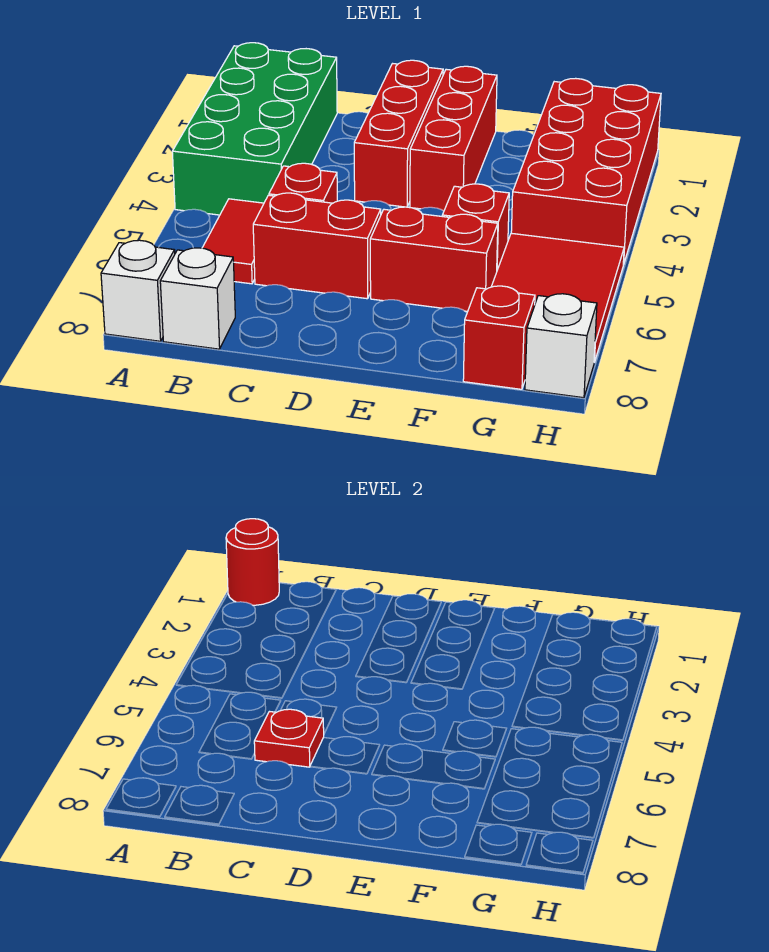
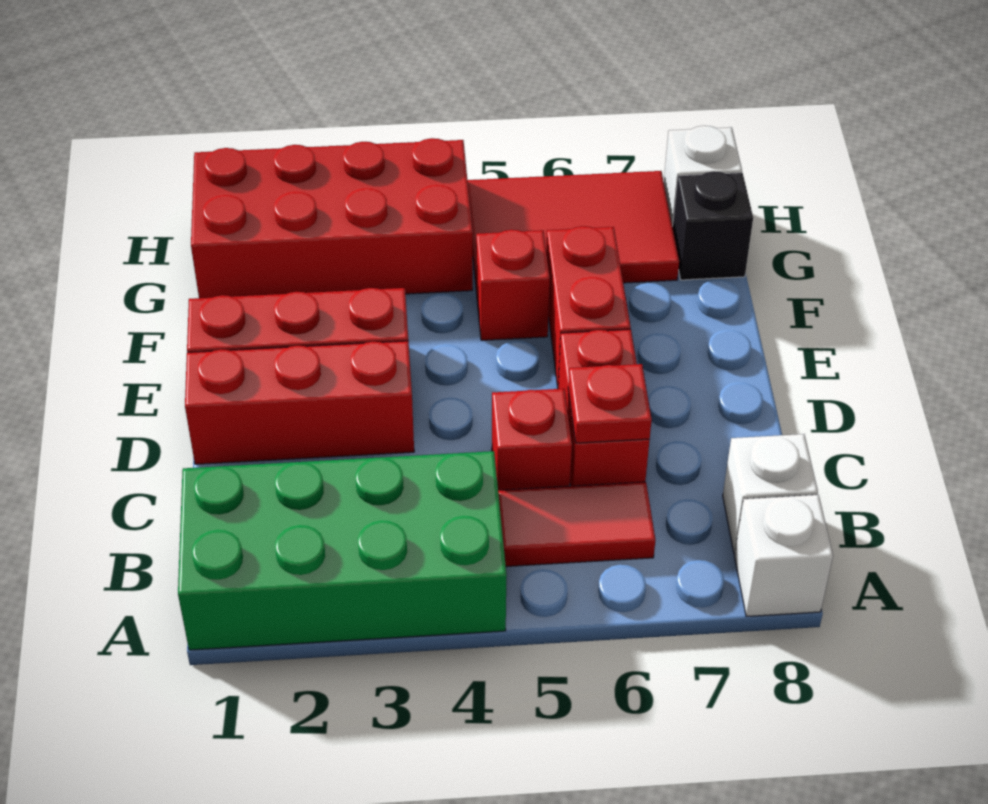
red 1x1 round brick [226,519,279,605] -> none
red 1x1 brick [463,286,535,389] -> black 1x1 brick [673,171,753,280]

